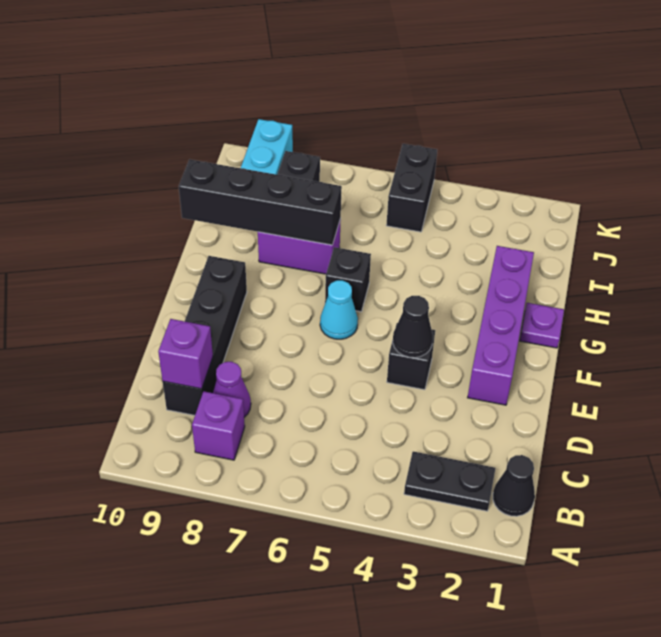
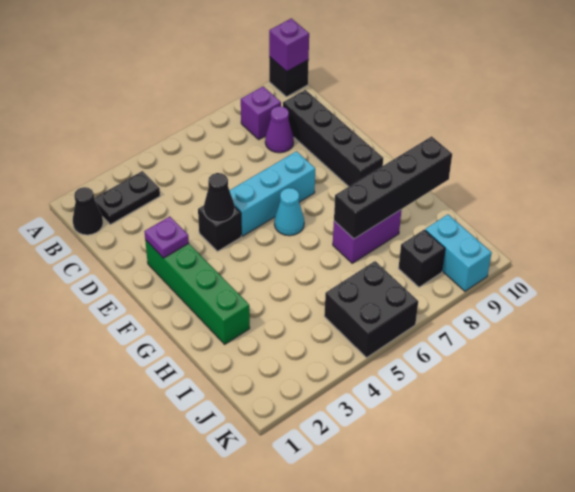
purple 1x1 brick [158,319,213,389] -> purple 1x1 brick moved to [269,18,309,71]
purple 1x4 brick [468,246,534,405] -> green 1x4 brick [145,240,250,344]
none -> cyan 1x3 brick [229,151,315,236]
purple 1x1 plate [520,303,564,348] -> purple 1x1 plate moved to [144,216,189,258]
black 1x1 brick [325,247,371,312] -> black 1x1 brick moved to [269,57,309,97]
black 1x2 brick [386,144,437,232] -> black 2x2 brick [324,261,418,358]

